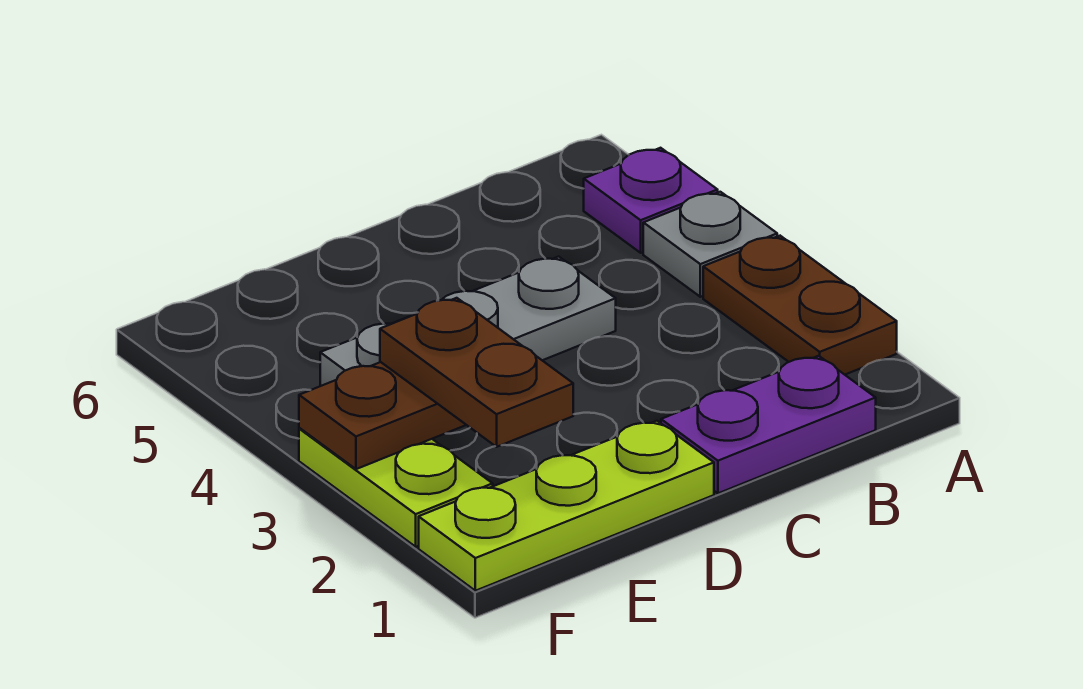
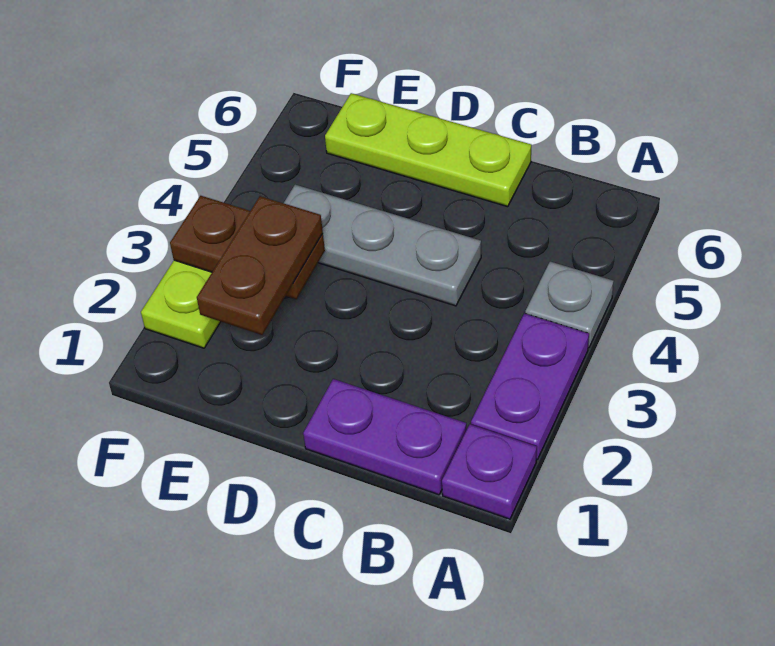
brown 1x2 plate [703,236,897,375] -> purple 1x2 plate [471,313,589,460]
purple 1x1 plate [584,148,718,253] -> purple 1x1 plate moved to [442,424,537,519]
lime 1x3 plate [419,421,714,591] -> lime 1x3 plate moved to [325,93,531,207]

